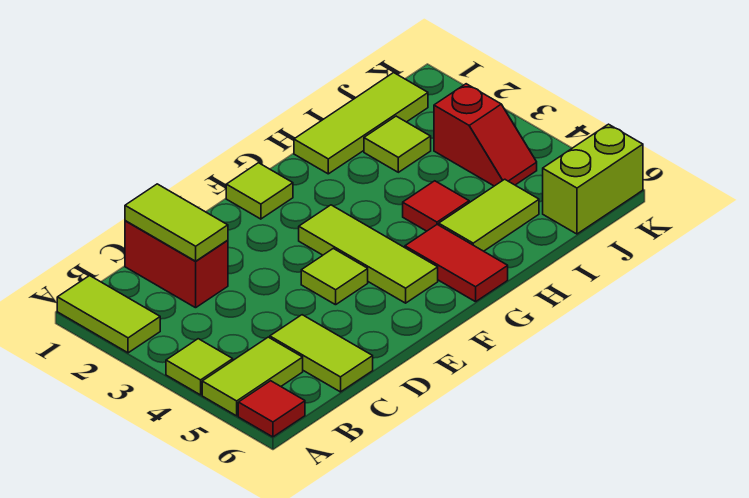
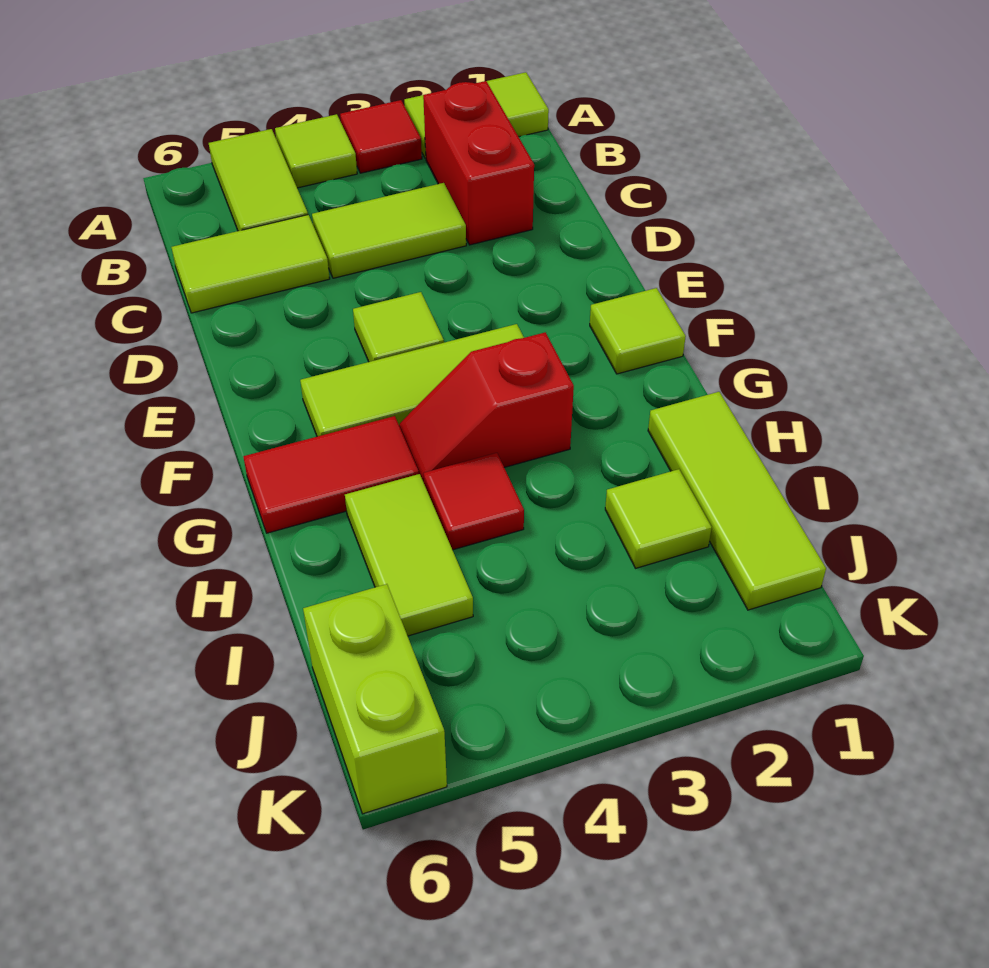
red 1x1 tile [238,381,305,437] -> red 1x1 tile moved to [340,100,422,173]
red 1x2 brick [125,221,228,308] -> red 1x2 brick turned to [423,81,534,245]
lime 1x2 tile [125,184,228,261] -> lime 1x2 tile moved to [312,183,466,278]
red 1x2 slope [434,84,537,186] -> red 1x2 slope moved to [399,332,574,482]

